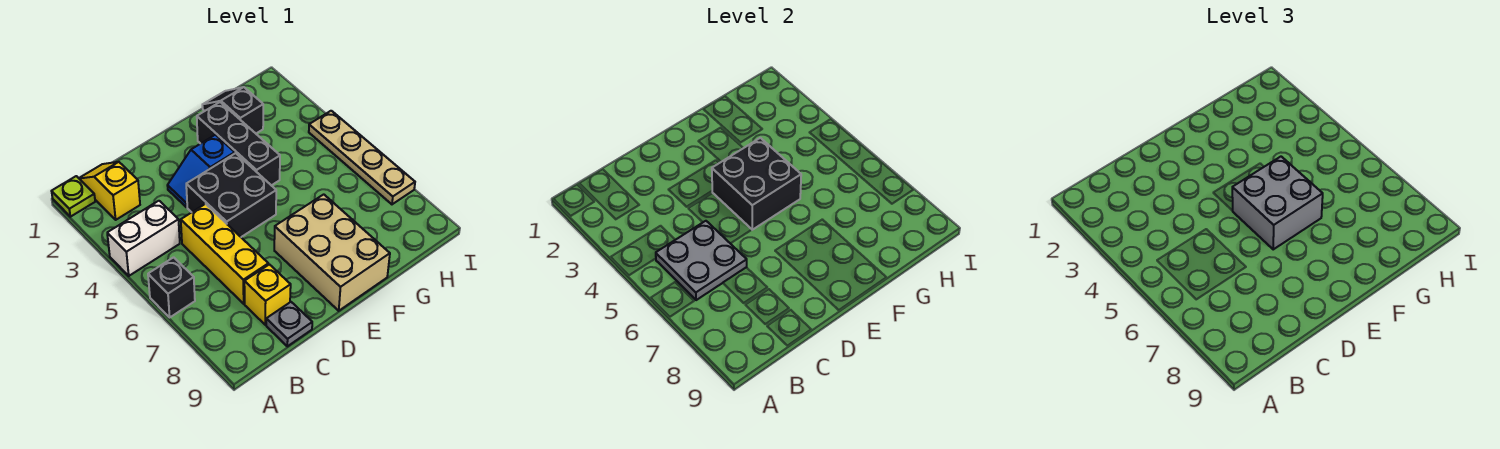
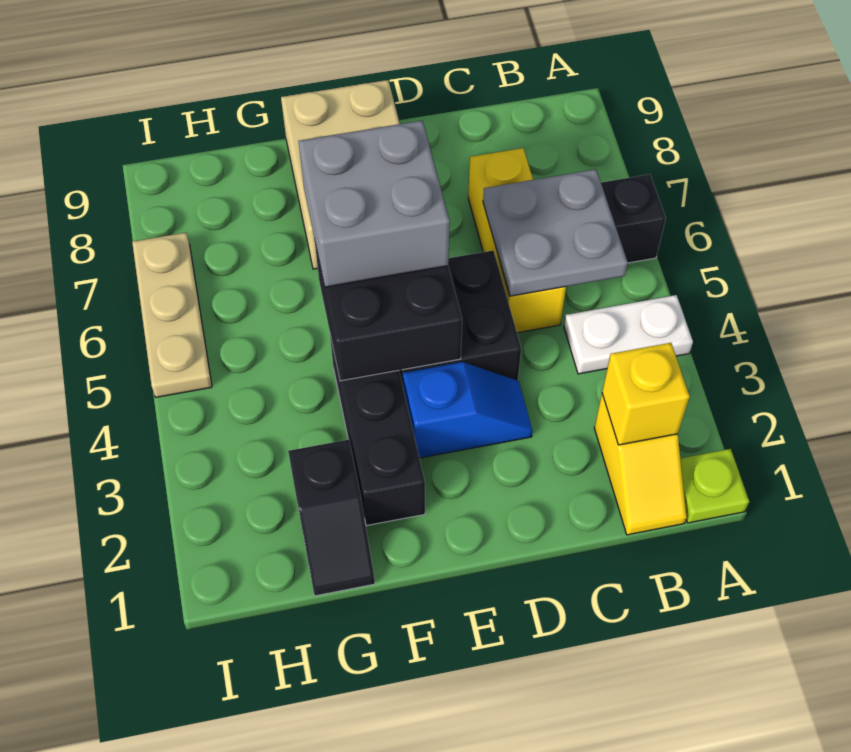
white 1x2 brick [107,201,180,276] -> white 1x2 plate [564,295,693,374]
yellow 1x1 brick [244,264,291,325] -> yellow 1x1 brick moved to [602,343,690,445]
grey 1x1 plate [266,302,312,346] -> none
tan 1x4 plate [309,111,415,204] -> tan 1x3 plate [132,233,212,397]

